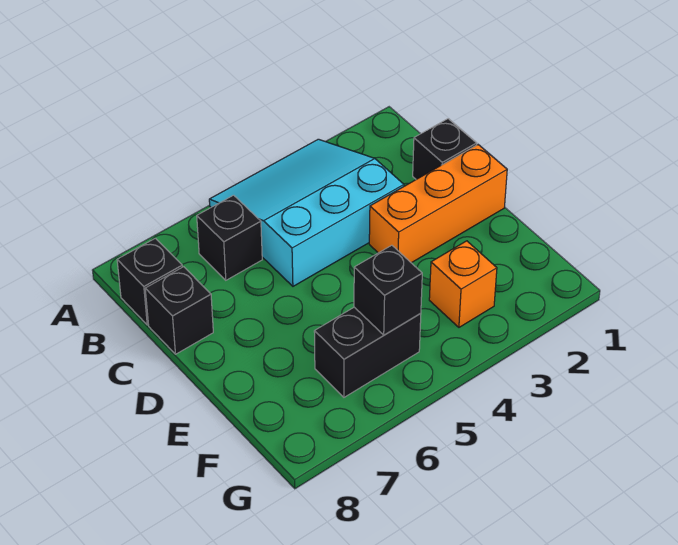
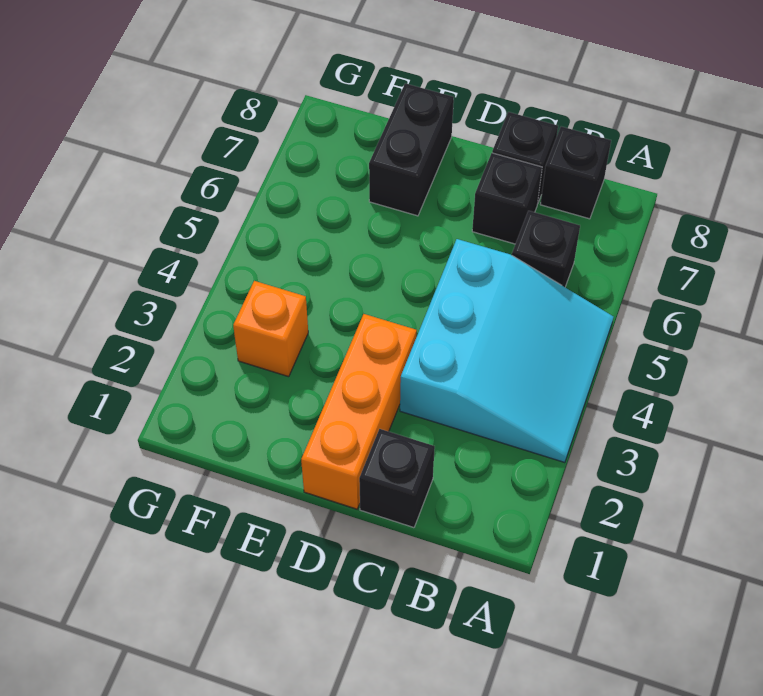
black 1x2 brick [314,307,421,397] -> black 1x2 brick moved to [369,83,454,216]
black 1x1 brick [354,245,422,335] -> black 1x1 brick moved to [472,153,542,244]

